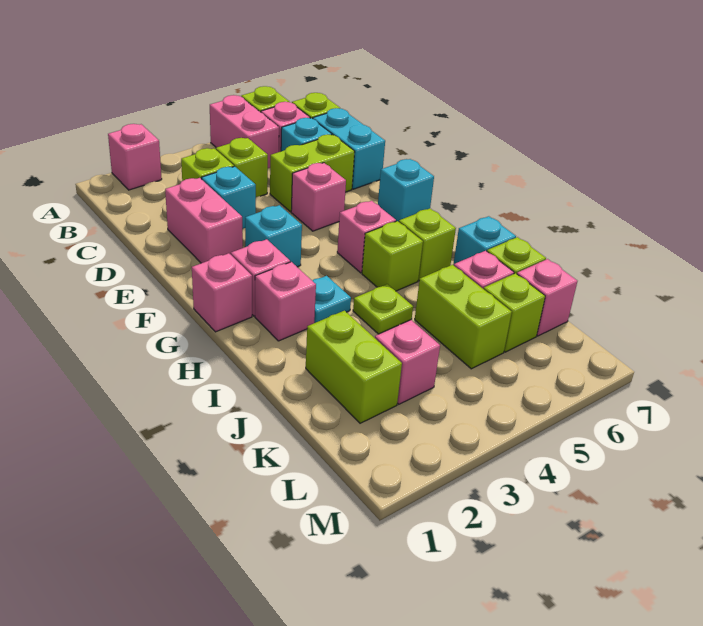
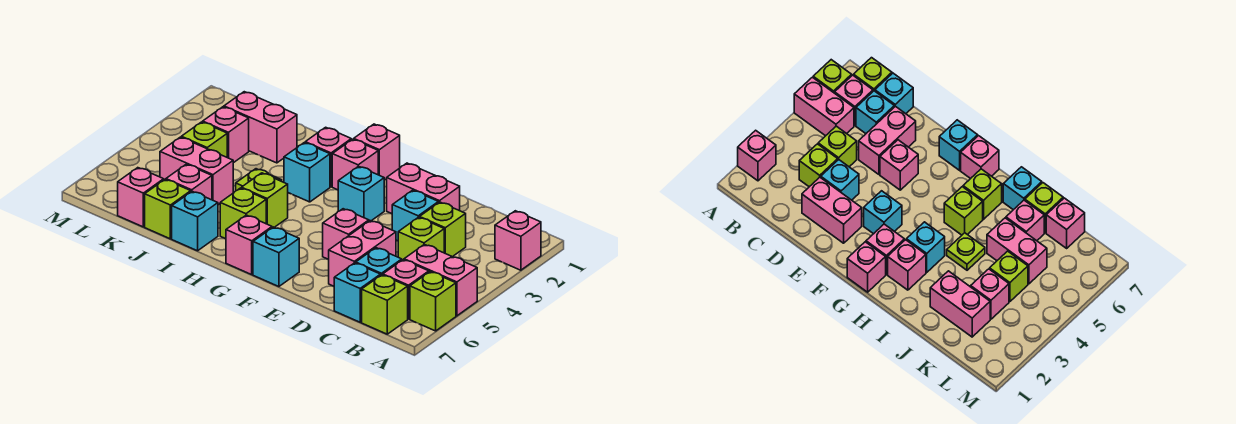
cyan 1x2 brick [313,108,385,189] -> cyan 1x1 brick [334,263,380,322]
lime 1x2 brick [270,135,355,212] -> pink 1x2 brick [328,221,396,286]
pink 1x1 brick [337,201,396,273] -> pink 1x1 brick moved to [226,215,272,275]
cyan 1x1 plate [312,276,351,323] -> cyan 1x1 brick [284,143,330,202]
lime 1x2 brick [306,311,402,423] -> pink 1x2 brick [224,92,297,163]
lime 1x2 brick [415,265,512,369] -> pink 1x2 brick [160,137,233,205]
lime 1x1 brick [484,273,545,352] -> lime 1x1 brick moved to [181,122,227,157]

